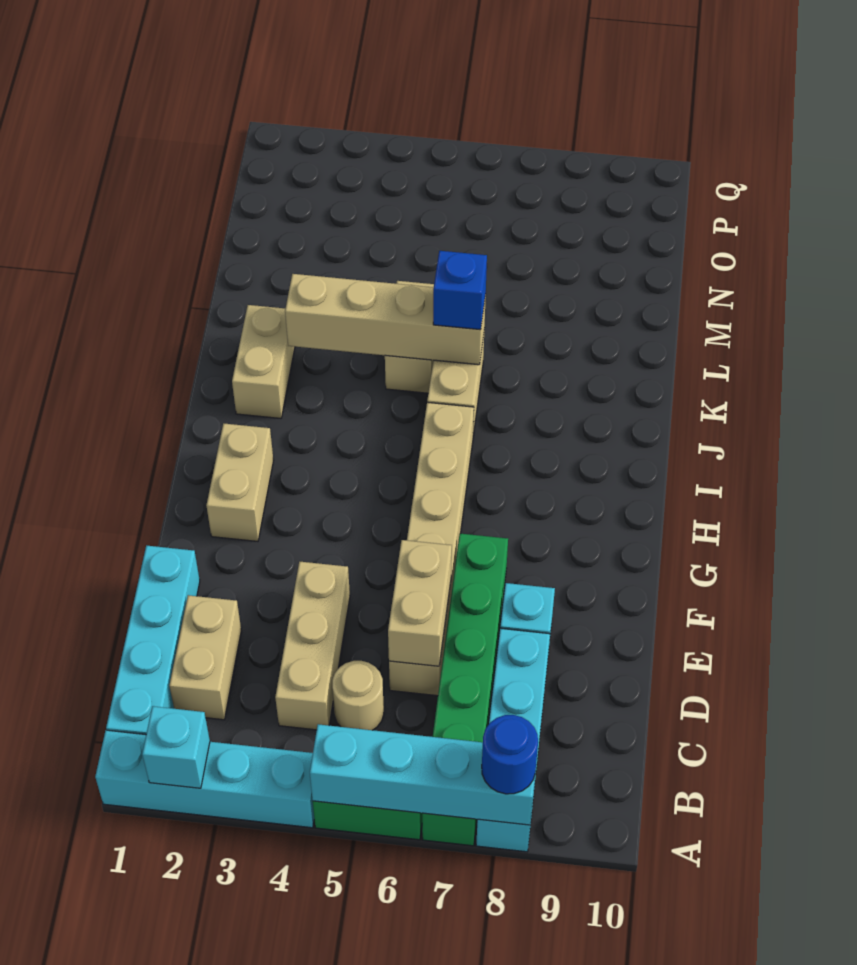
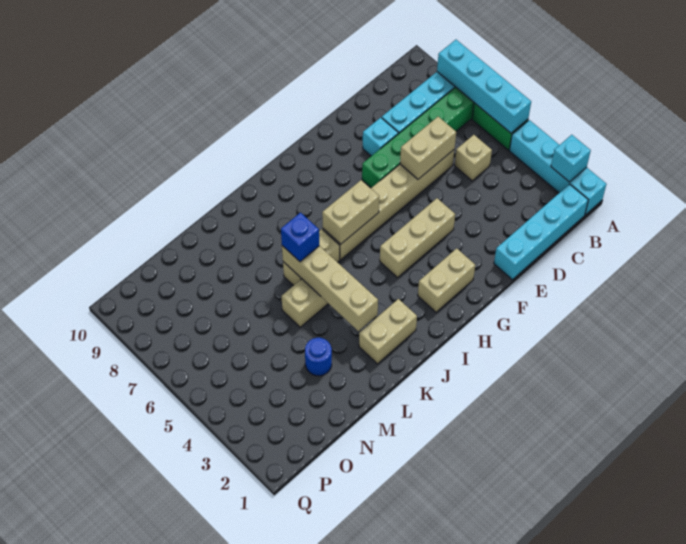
blue 1x1 round brick [482,715,538,794] -> blue 1x1 round brick moved to [305,338,332,376]
tan 1x2 brick [169,595,241,720] -> tan 1x2 brick moved to [322,180,379,244]
tan 1x3 brick [275,562,350,730] -> tan 1x3 brick moved to [380,198,455,277]
tan 1x1 round brick [332,661,384,730] -> tan 1x1 brick [455,135,492,181]

